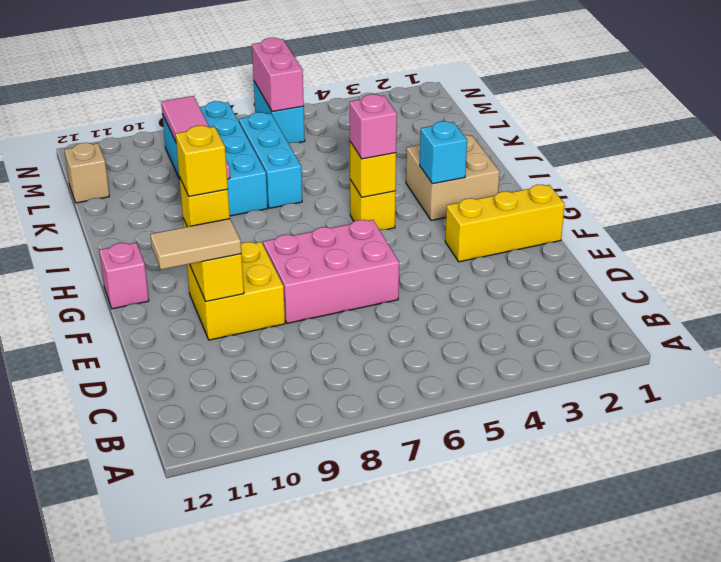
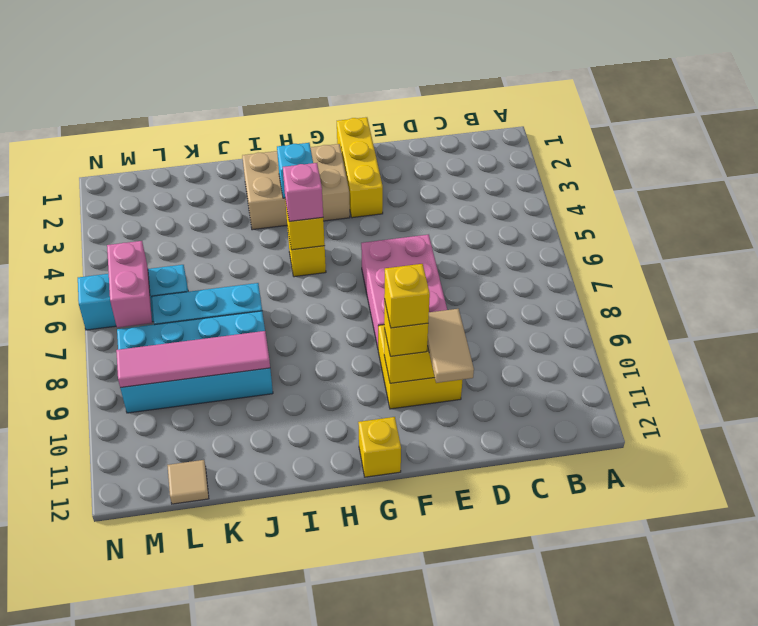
pink 1x1 brick [99,243,149,309] -> yellow 1x1 brick [358,417,401,477]
tan 2x2 brick [406,135,499,221] -> tan 2x3 brick [242,144,350,230]
tan 1x1 brick [64,143,109,203] -> tan 1x1 tile [167,460,209,504]
cyan 1x2 brick [254,82,305,143] -> cyan 1x3 brick [78,265,188,330]
pink 1x2 brick [252,38,304,112] -> pink 1x2 brick turned to [107,241,152,328]

